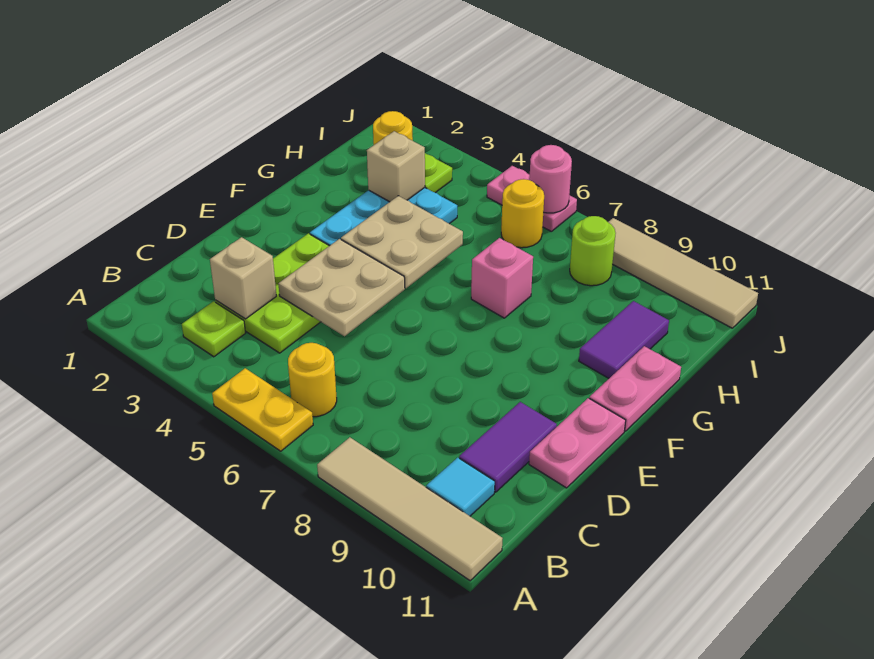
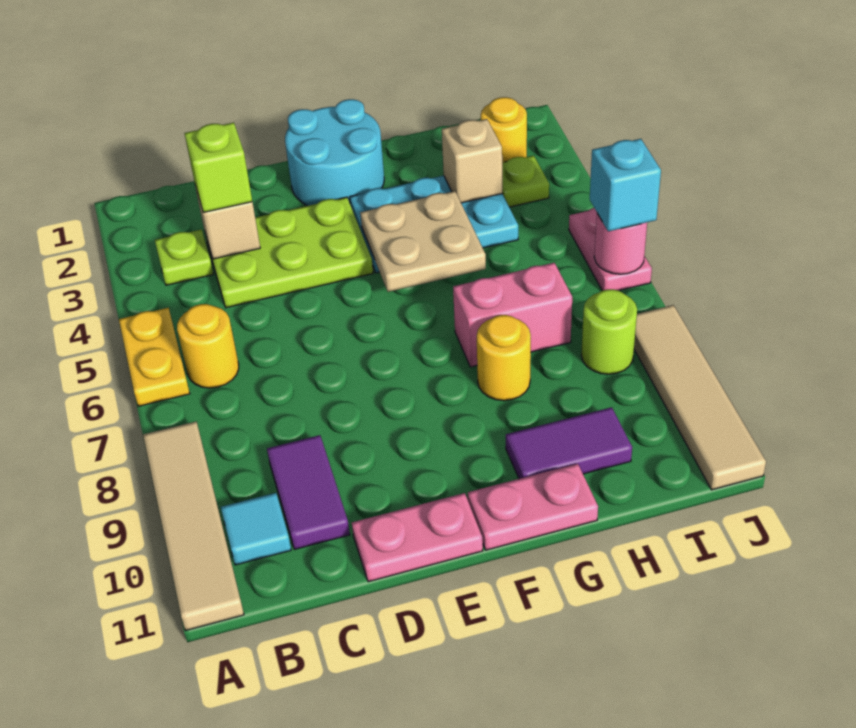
none -> lime 1x1 brick [184,123,252,212]
purple 1x2 tile [459,402,557,492] -> purple 1x2 tile turned to [267,435,350,549]
tan 2x2 plate [278,239,405,336] -> none
none -> cyan 2x2 round brick [285,99,384,206]
pink 1x1 brick [471,238,533,318] -> pink 1x2 brick [453,263,572,367]
yellow 1x1 round brick [501,179,544,248] -> yellow 1x1 round brick moved to [477,315,531,401]
none -> cyan 1x1 brick [590,139,661,231]

